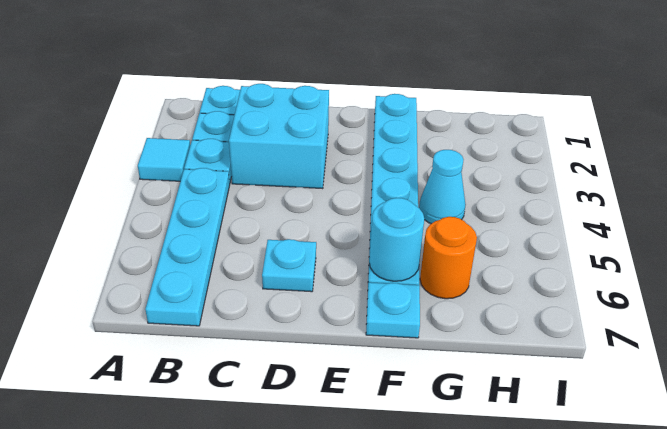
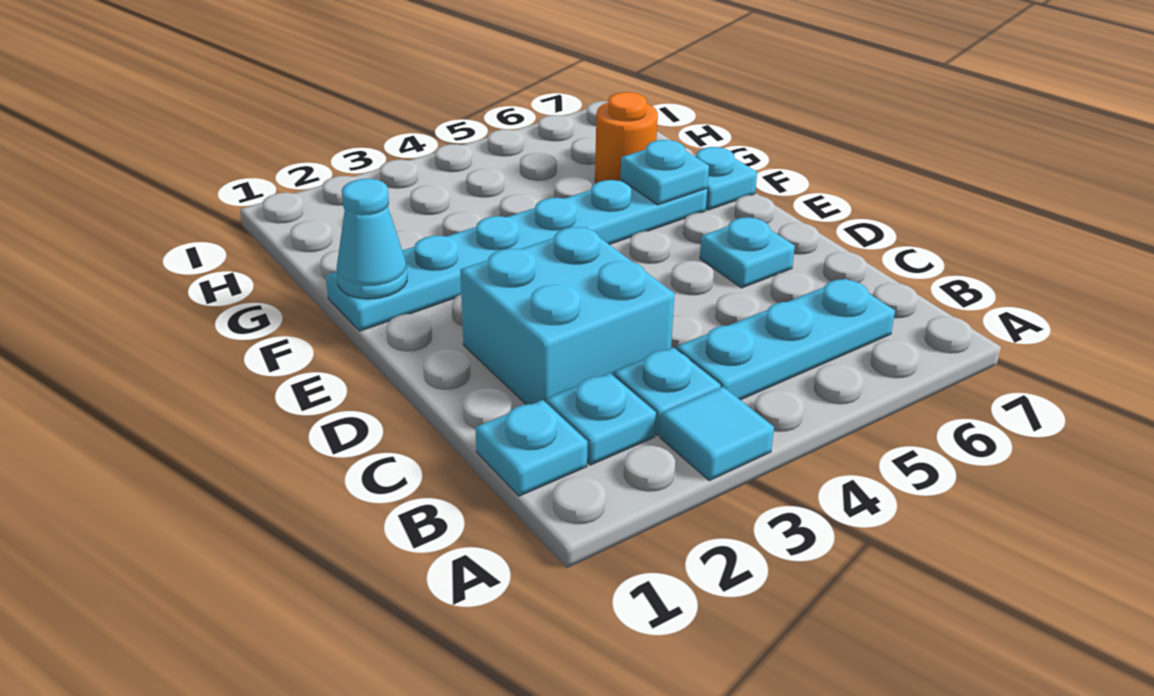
cyan 1x4 plate [145,168,230,326] -> cyan 1x3 plate [676,279,895,400]
cyan 1x1 round brick [369,198,424,281] -> cyan 1x1 plate [621,140,709,205]
cyan 1x1 cone [419,150,466,224] -> cyan 1x1 cone moved to [337,179,407,299]

